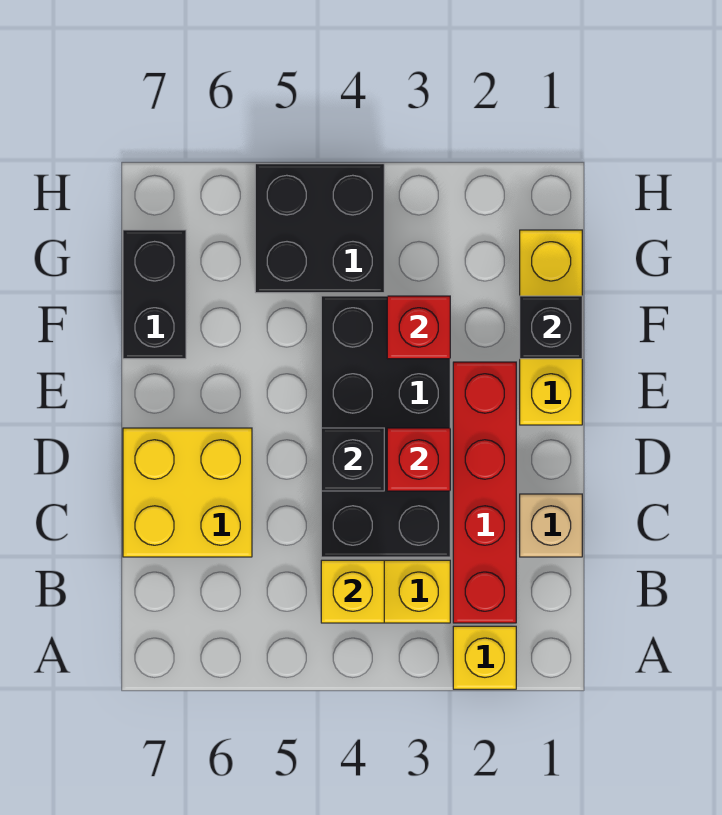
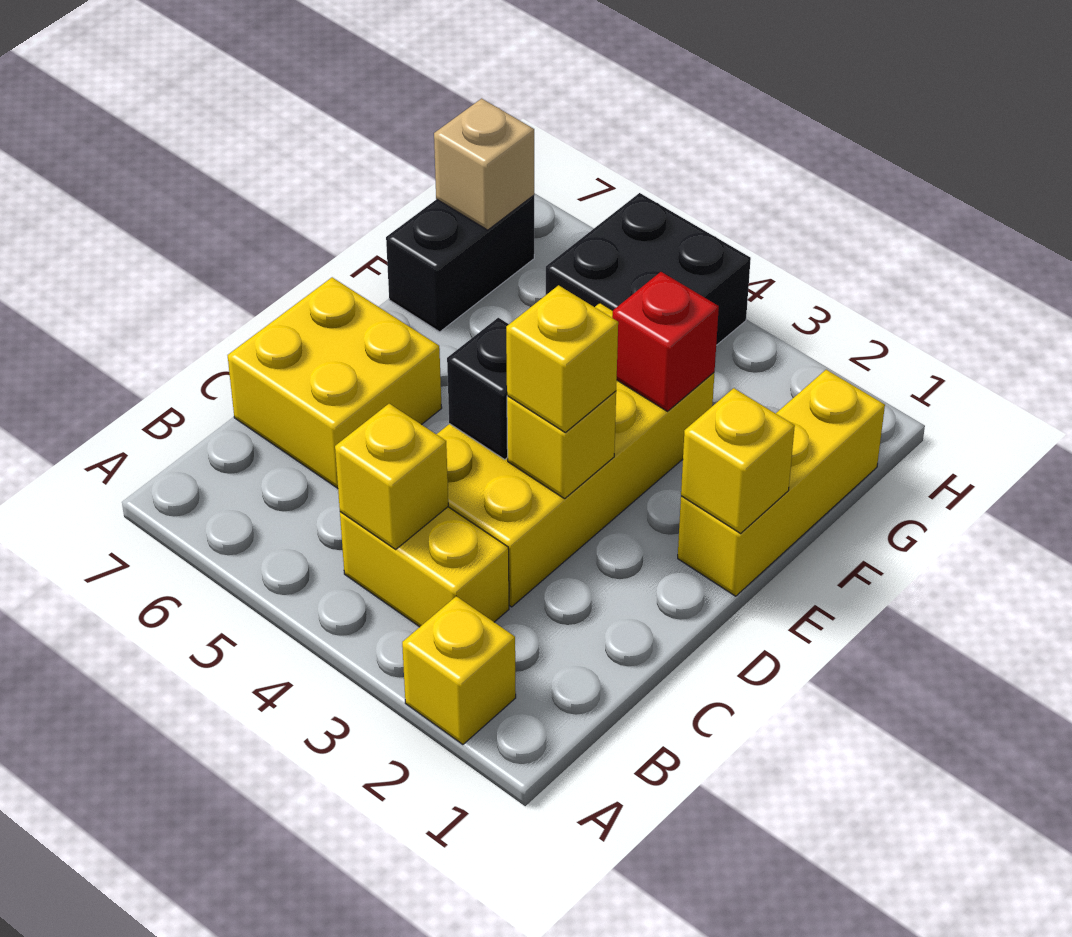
red 1x4 brick [453,362,516,623] -> none
tan 1x1 brick [520,494,582,557] -> tan 1x1 brick moved to [434,98,534,230]
black 2x4 brick [321,296,450,557] -> yellow 2x4 brick [437,303,714,607]
red 1x1 brick [387,428,450,491] -> yellow 1x1 brick [507,391,616,499]
none -> yellow 1x1 brick [506,285,618,432]
none -> yellow 1x1 brick [681,388,795,533]
black 1x1 brick [520,296,582,359] -> none

